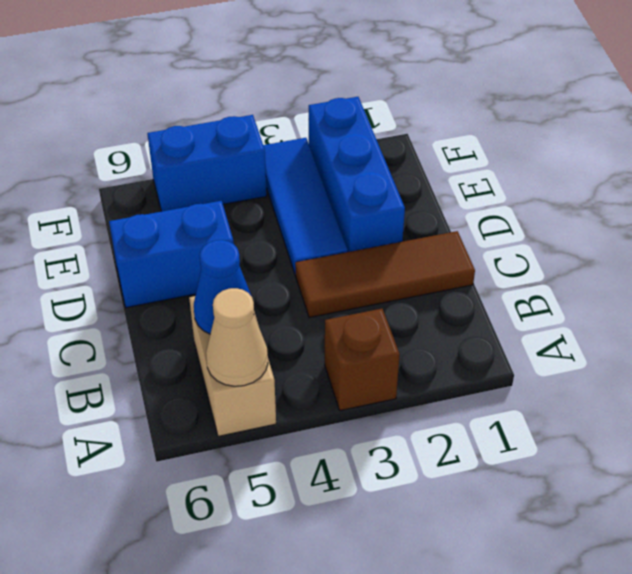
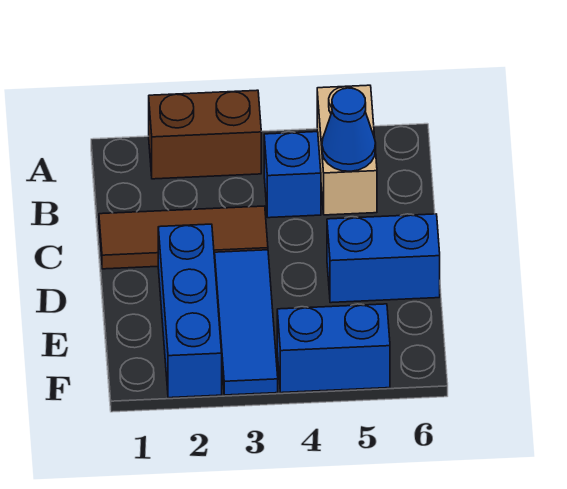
brown 1x1 brick [325,309,400,411] -> brown 1x2 brick [149,90,261,179]
tan 1x1 cone [206,288,268,386] -> none
none -> blue 1x1 brick [264,132,321,218]

